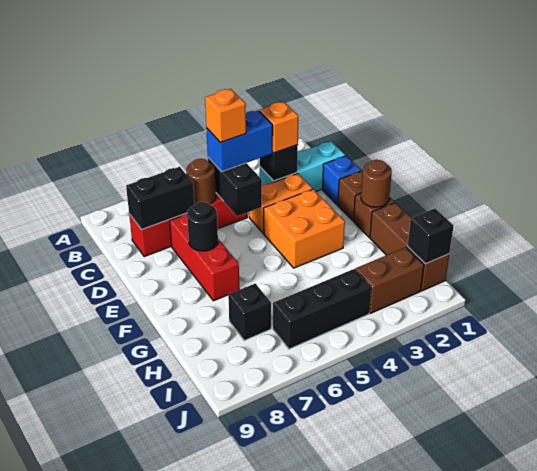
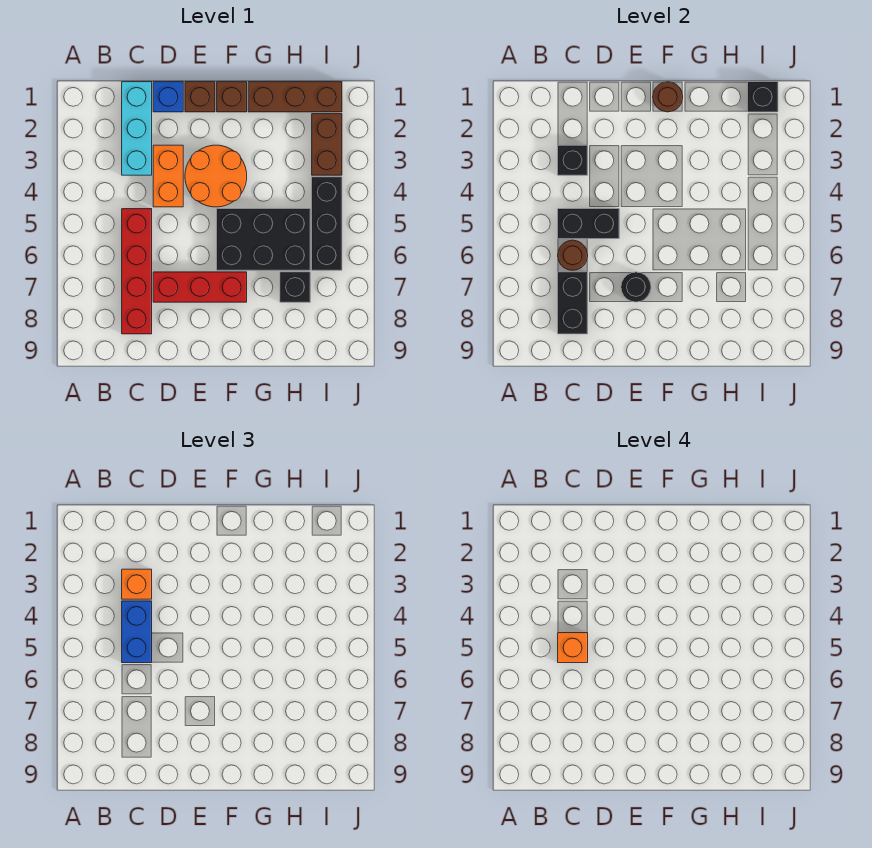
orange 2x2 brick [264,189,345,268] -> orange 2x2 round brick [185,145,247,207]
none -> black 2x3 brick [217,209,310,270]

